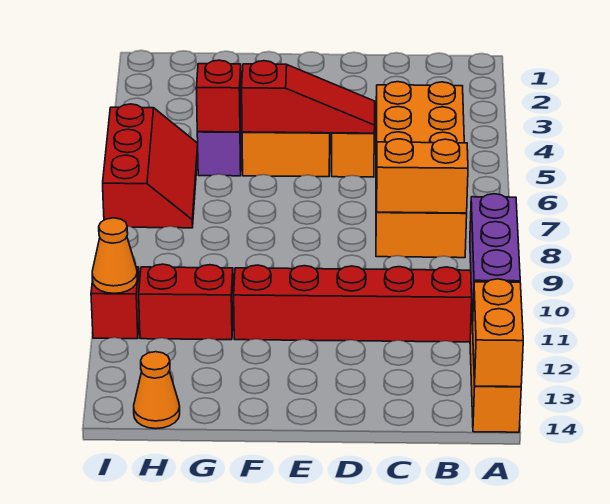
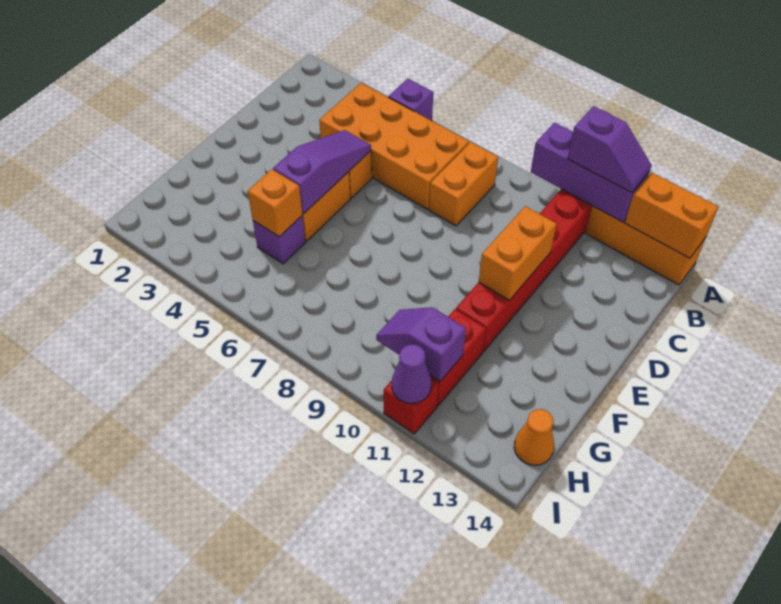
none -> purple 1x1 brick [389,79,433,121]
none -> purple 1x2 slope [568,106,652,193]
orange 1x2 brick [376,139,468,213] -> orange 1x2 brick moved to [479,206,557,300]
red 1x3 slope [242,61,375,133] -> purple 1x3 slope [273,130,371,214]
red 1x1 brick [196,60,241,132] -> orange 1x1 brick [248,169,303,237]
red 2x3 slope [103,104,198,228] -> none
none -> purple 1x2 slope [376,307,466,381]
orange 1x1 cone [92,218,137,293] -> purple 1x1 cone [392,344,431,403]

